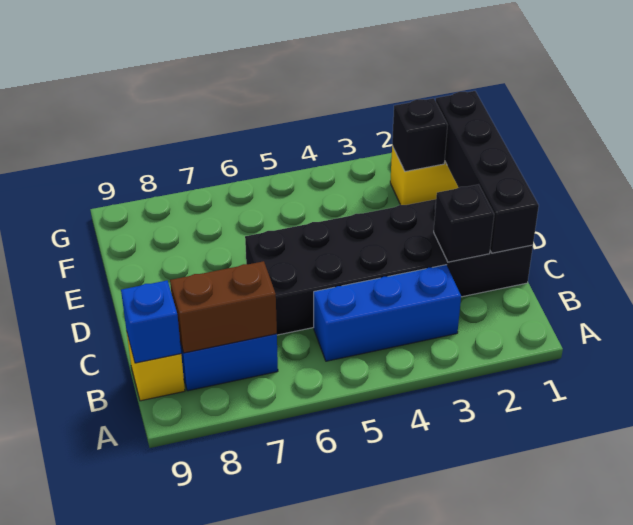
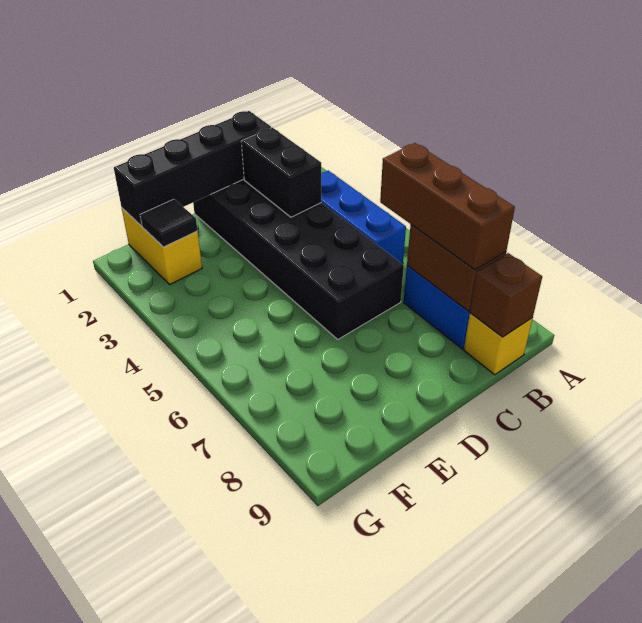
none -> brown 1x3 brick [380,143,515,270]
blue 1x1 brick [121,281,181,363] -> brown 1x1 brick [470,253,542,337]
black 1x1 brick [434,184,494,262] -> black 1x2 brick [241,128,321,217]
black 1x1 brick [392,98,447,171] -> black 1x1 tile [140,199,198,247]

